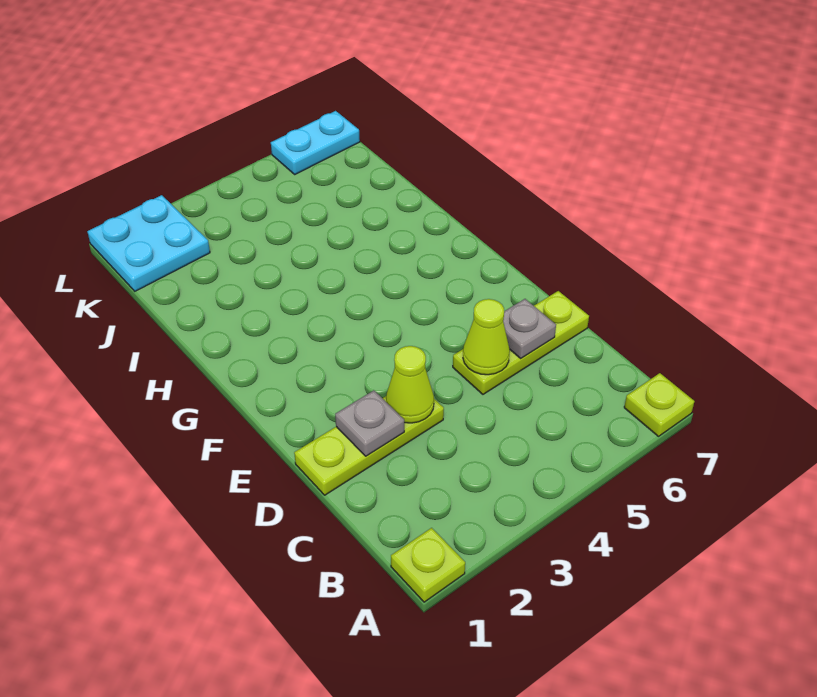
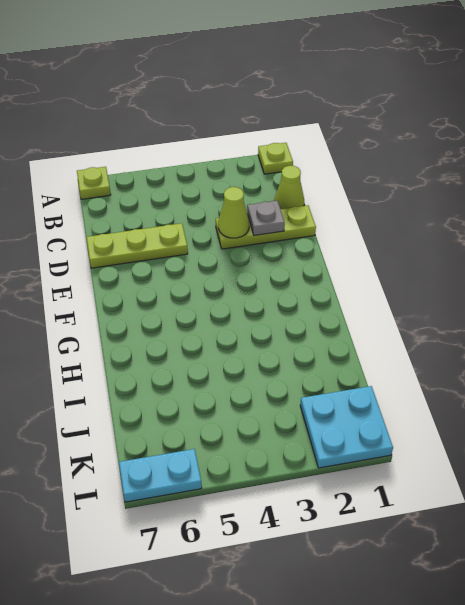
lime 1x1 cone [463,299,510,375] -> lime 1x1 cone moved to [274,166,304,209]
grey 1x1 plate [503,299,556,358] -> none

